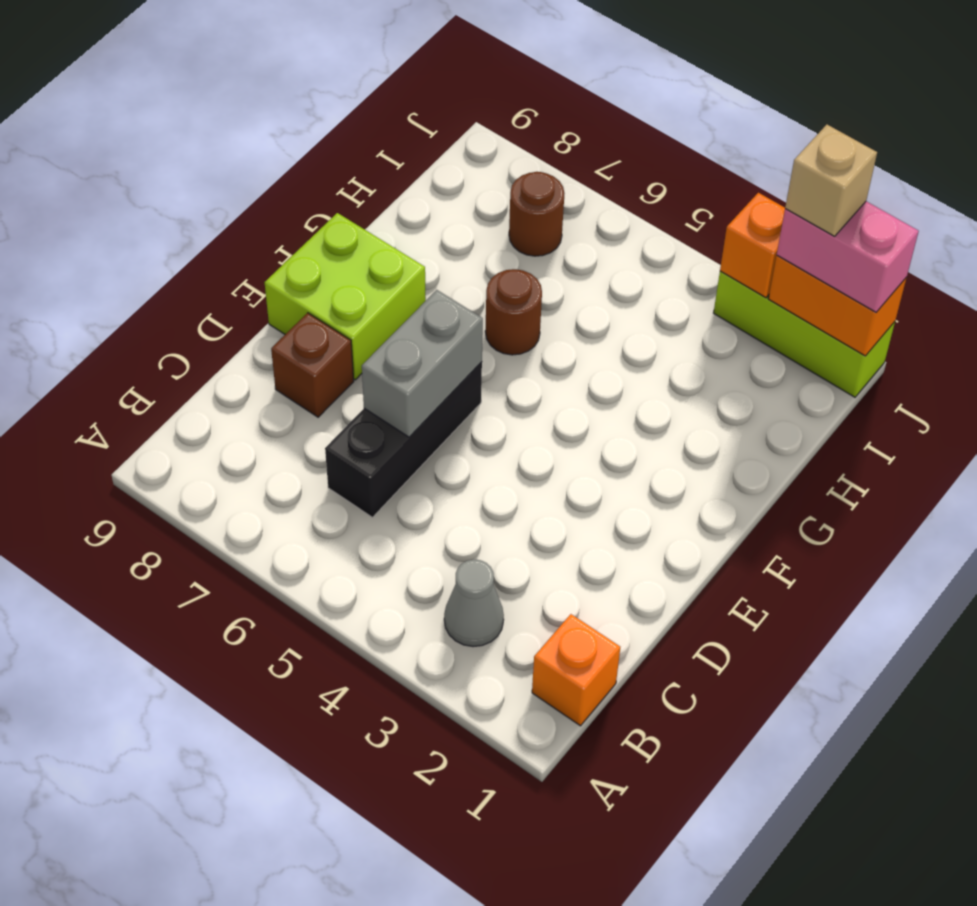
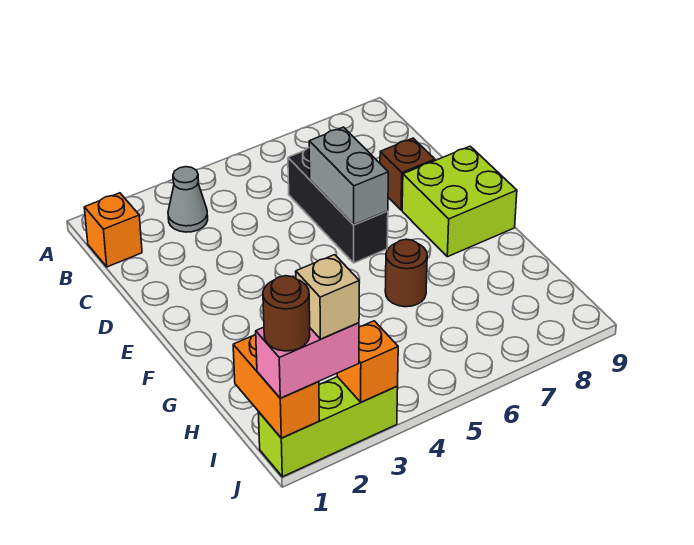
brown 1x1 round brick [509,172,565,256] -> brown 1x1 round brick moved to [263,276,310,351]
orange 1x2 brick [769,256,907,356] -> orange 1x2 brick turned to [233,334,319,438]

